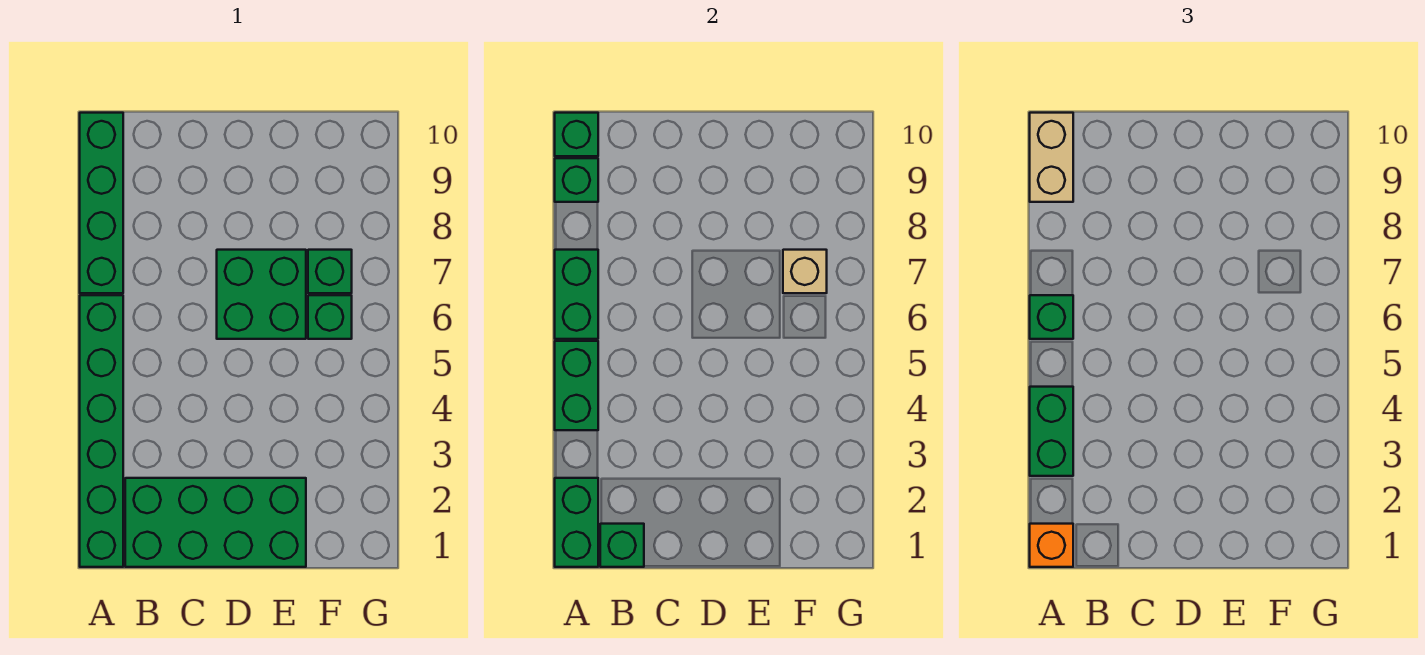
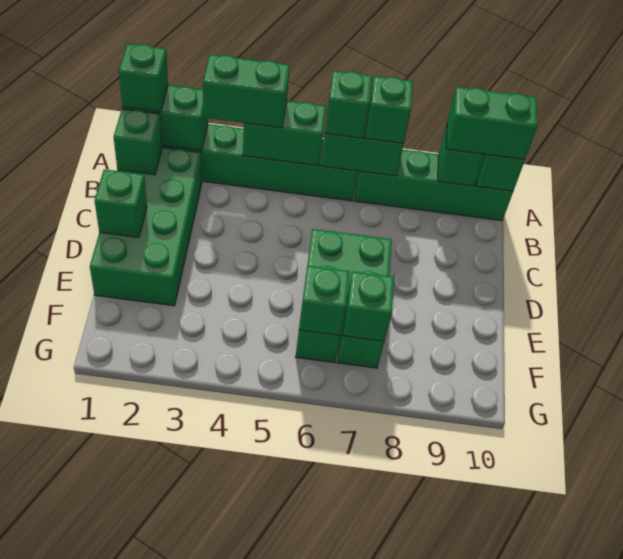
orange 1x1 brick [1030,524,1073,567] -> green 1x1 brick [119,44,168,112]
none -> green 1x1 brick [365,76,413,144]
tan 1x2 brick [1030,113,1073,202] -> green 1x2 brick [446,87,538,160]
none -> green 1x1 brick [95,169,147,238]
none -> green 1x1 brick [299,266,350,336]
tan 1x1 brick [783,250,827,293] -> green 1x1 brick [343,272,394,341]

